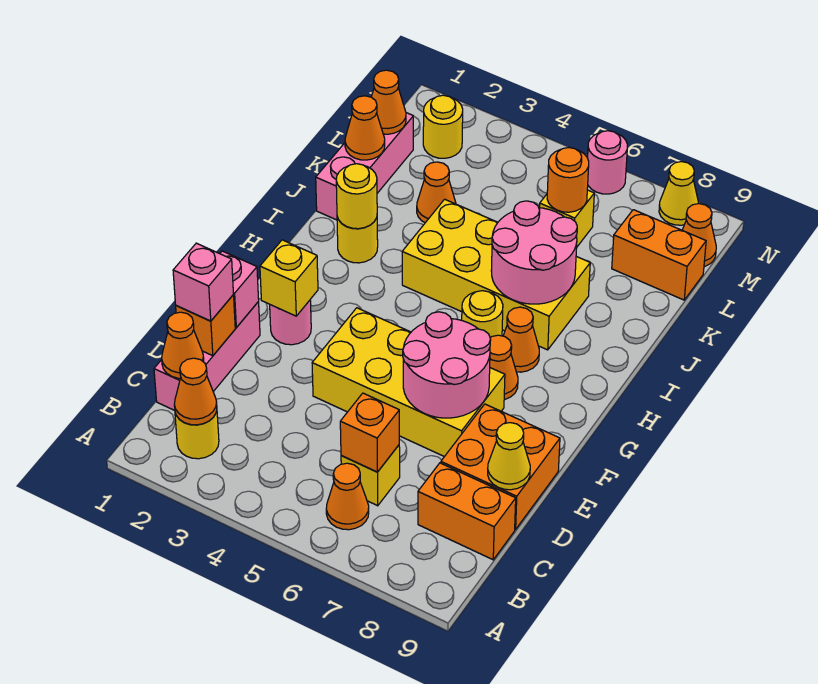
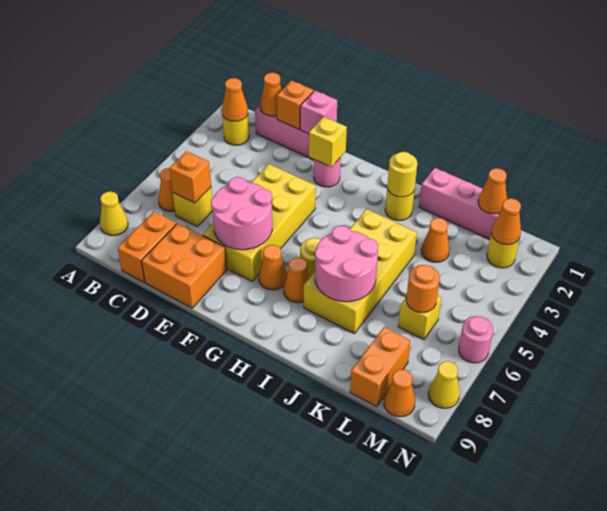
pink 1x1 brick [173,243,233,321] -> none
yellow 1x1 cone [488,423,530,490] -> yellow 1x1 cone moved to [100,192,128,236]
orange 1x1 cone [345,96,385,160] -> orange 1x1 cone moved to [492,198,521,245]

